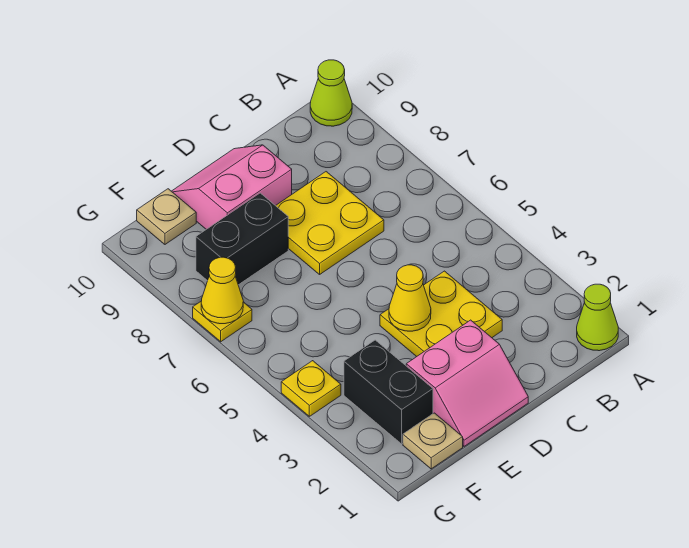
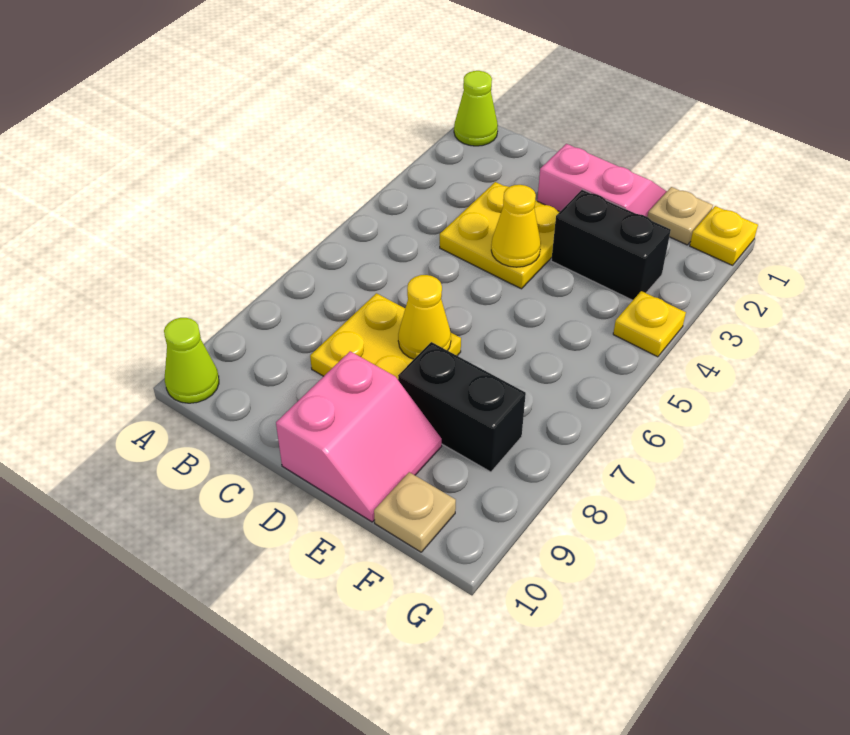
pink 2x2 slope [172,145,292,229] -> pink 2x2 slope turned to [276,351,442,522]
black 1x2 brick [344,340,433,444] -> black 1x2 brick turned to [551,190,671,300]
yellow 1x1 plate [193,301,252,342] -> yellow 1x1 plate moved to [690,206,758,265]
yellow 1x1 cone [201,257,243,324] -> yellow 1x1 cone moved to [398,275,451,359]

